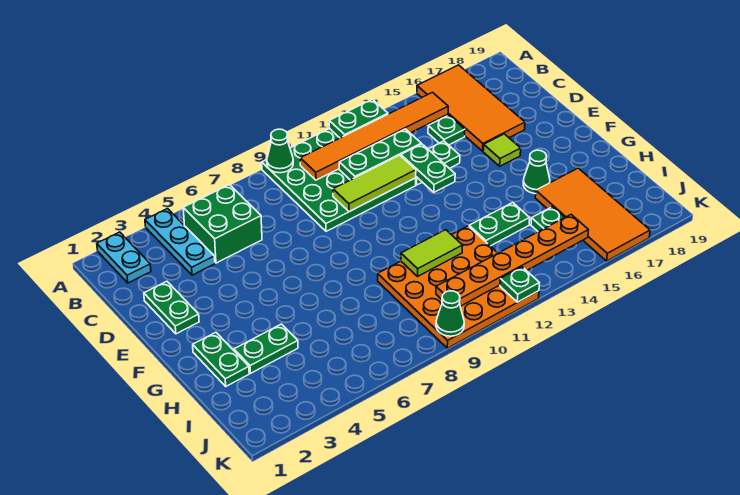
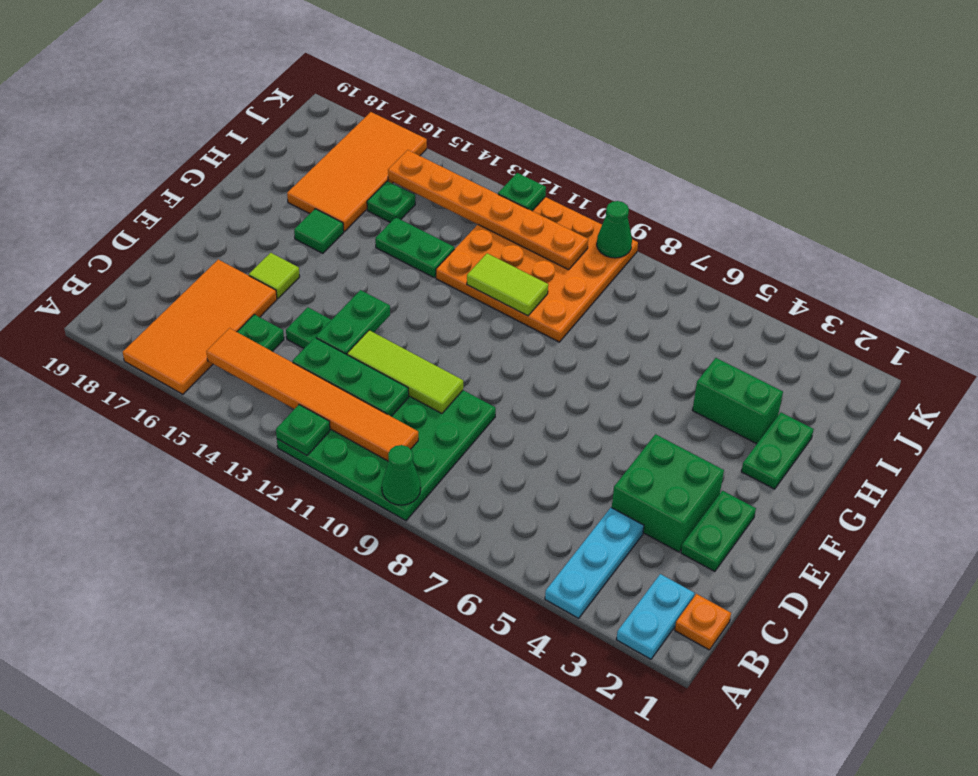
green 1x2 plate [329,99,388,138] -> green 1x1 plate [276,405,330,455]
none -> orange 1x1 plate [675,594,731,650]
green 2x2 brick [183,185,262,263] -> green 2x2 brick moved to [612,434,724,552]
green 1x1 cone [523,150,550,194] -> green 1x1 tile [294,209,344,253]
green 1x2 plate [234,324,298,373] -> green 1x2 brick [692,358,783,444]

